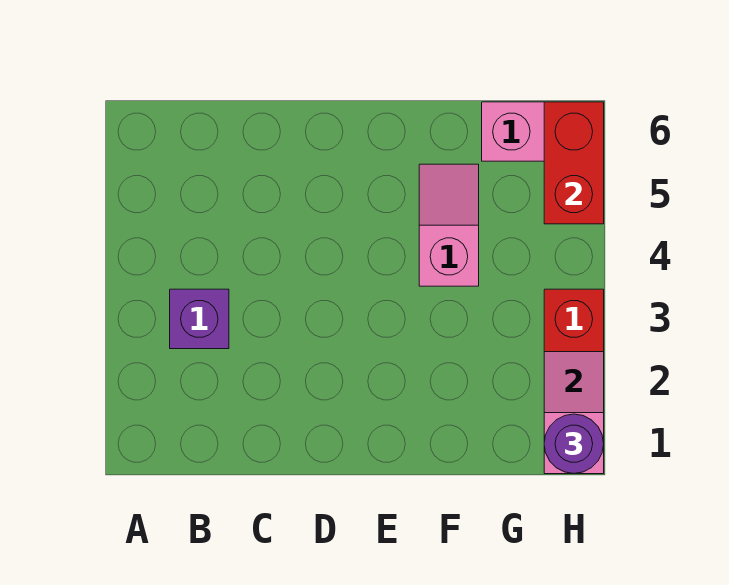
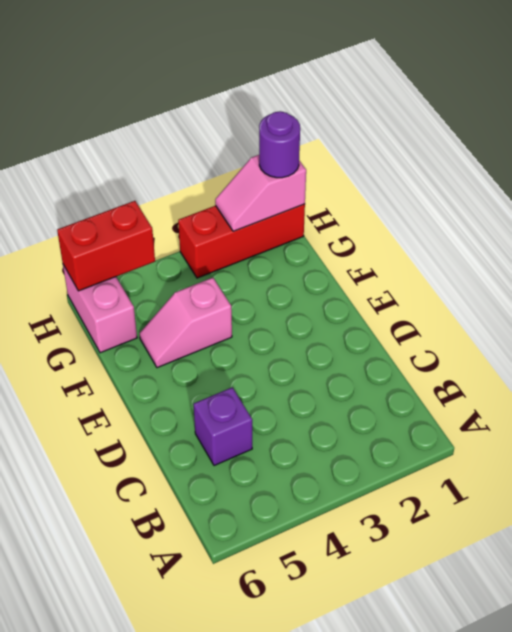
purple 1x1 brick [170,289,229,349] -> purple 1x1 brick moved to [194,387,252,466]

